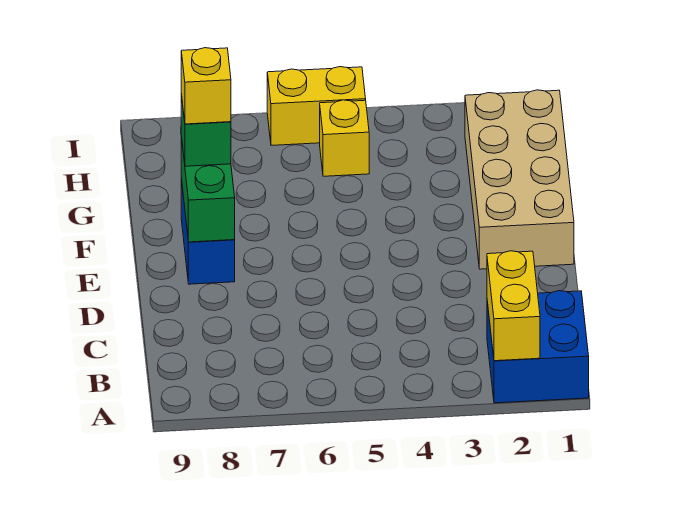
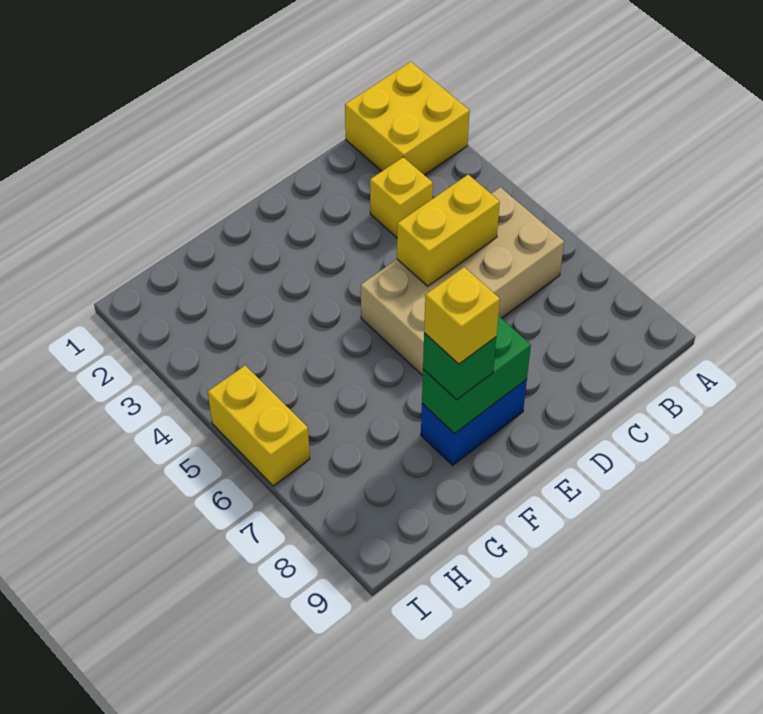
blue 2x2 brick [487,291,589,403] -> yellow 2x2 brick [345,62,470,175]
yellow 1x2 brick [487,251,540,361] -> yellow 1x2 brick moved to [397,175,500,286]
tan 2x4 brick [465,90,574,269] -> tan 2x4 brick moved to [361,187,564,376]
yellow 1x1 brick [320,100,369,176] -> yellow 1x1 brick moved to [370,157,433,238]

